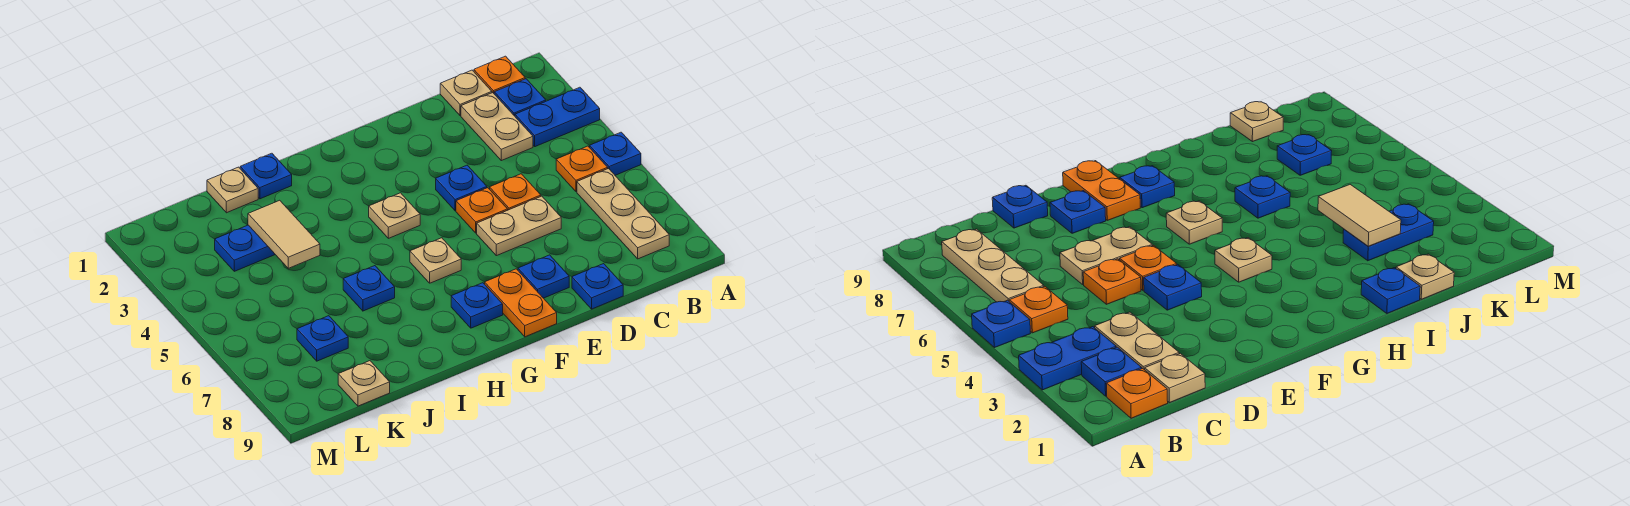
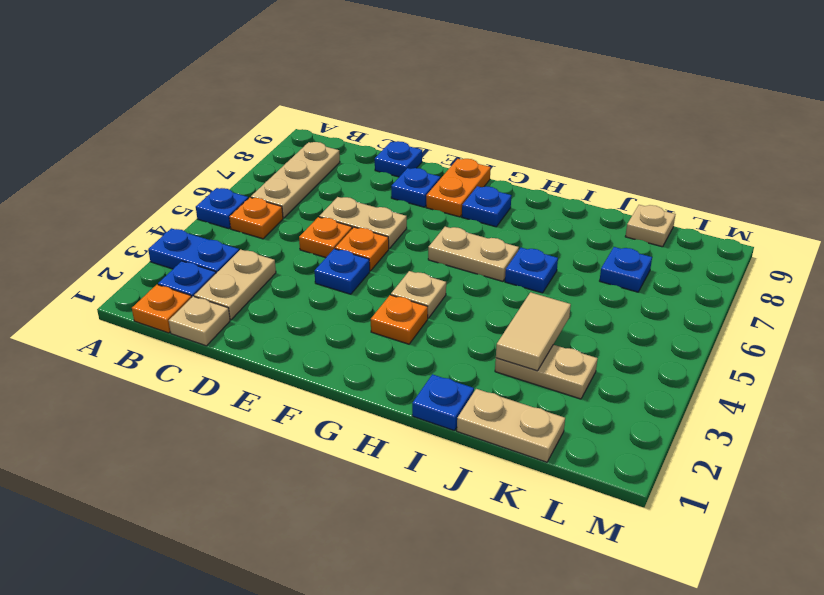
none -> orange 1x1 plate [371,295,428,344]
tan 1x1 plate [410,238,461,283] -> tan 1x2 plate [428,227,519,281]
tan 1x1 plate [207,167,258,213] -> tan 1x2 plate [457,389,565,462]
blue 1x2 plate [215,225,275,271] -> tan 1x2 plate [495,345,598,399]

